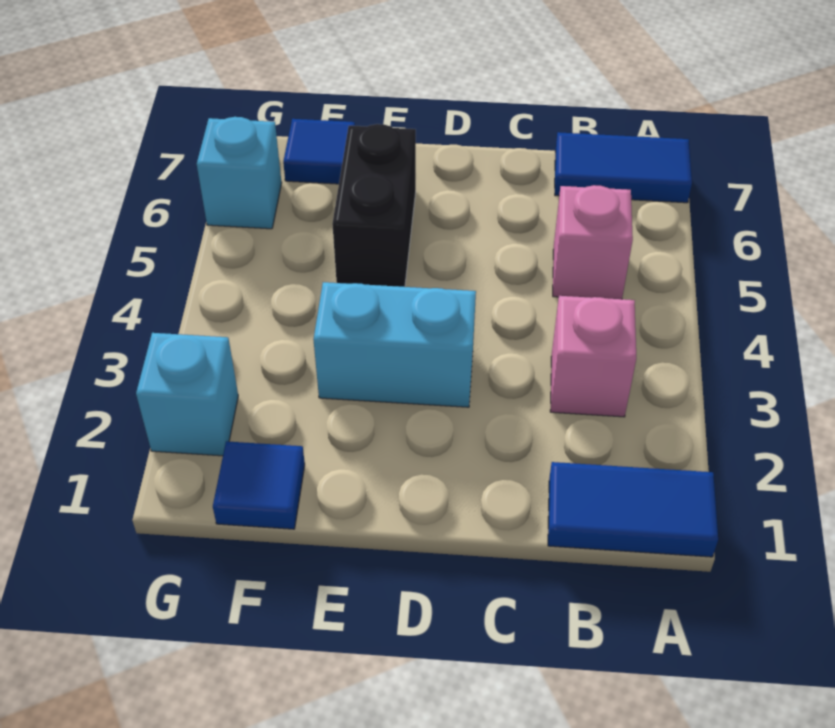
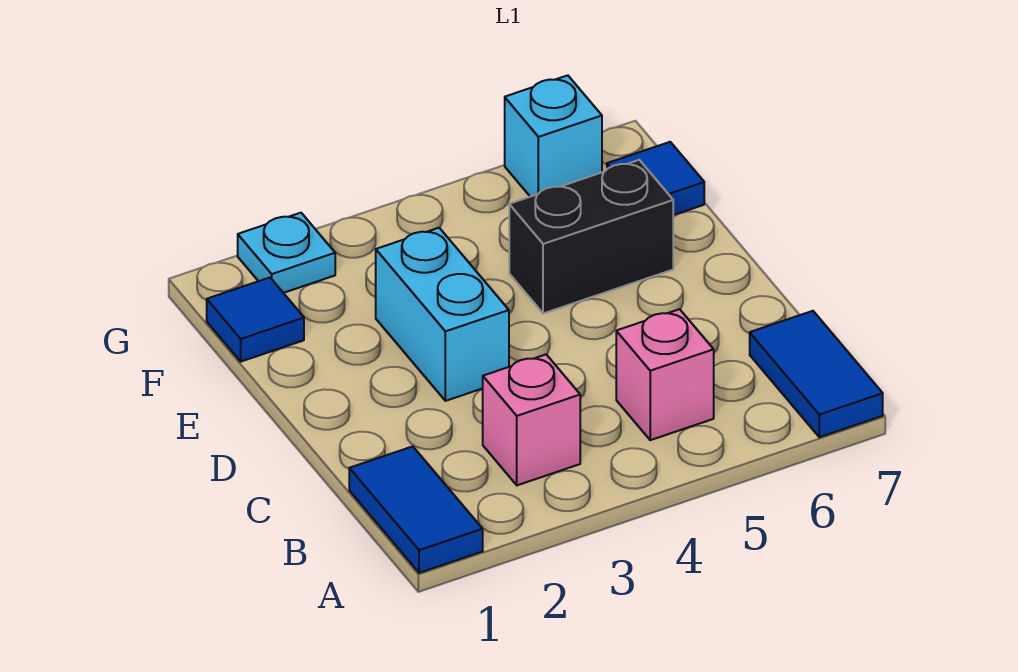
cyan 1x1 brick [136,333,238,456] -> cyan 1x1 plate [238,213,335,293]

